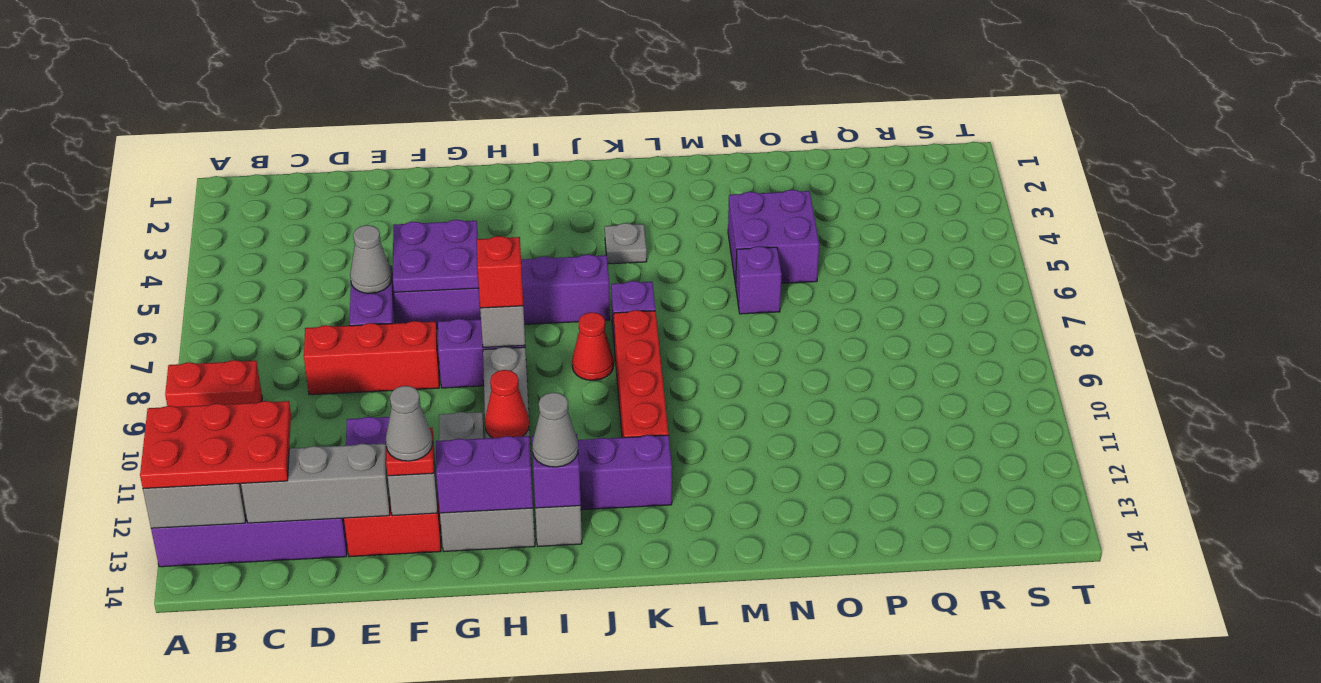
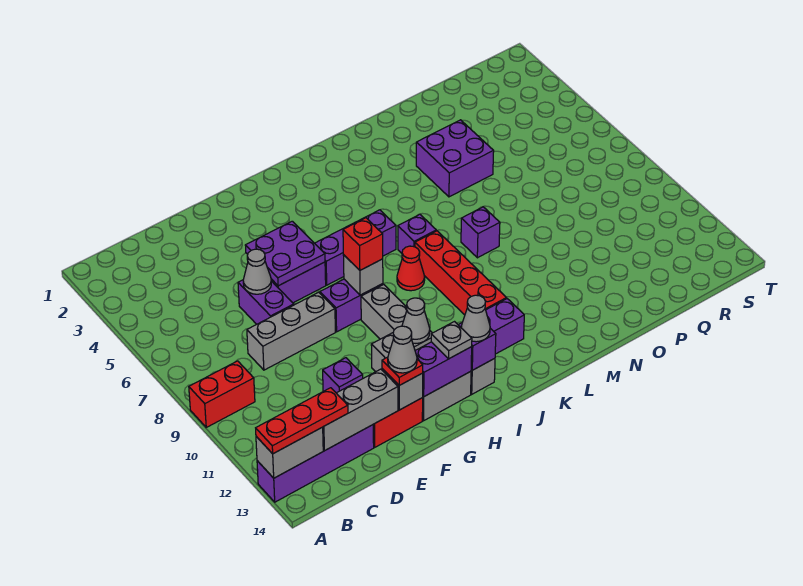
red 2x3 plate [140,401,291,489] -> red 1x3 plate [256,388,348,454]
red 1x3 brick [304,321,439,395] -> grey 1x3 brick [247,292,335,370]
red 1x1 cone [485,370,529,438] -> grey 1x1 cone [402,298,430,343]
grey 1x1 plate [605,223,647,264] -> grey 1x1 plate moved to [431,322,472,359]
purple 1x1 brick [736,246,782,314] -> purple 1x1 brick moved to [461,207,500,258]

